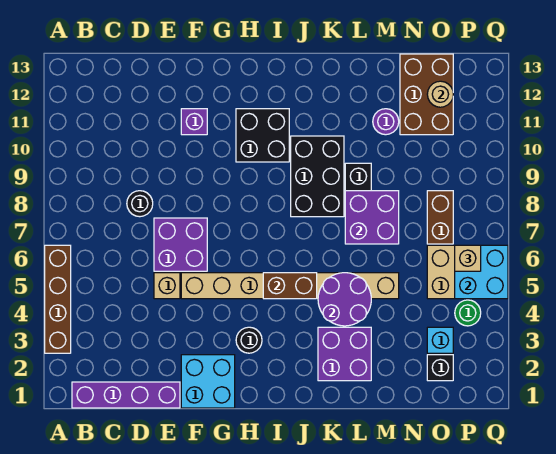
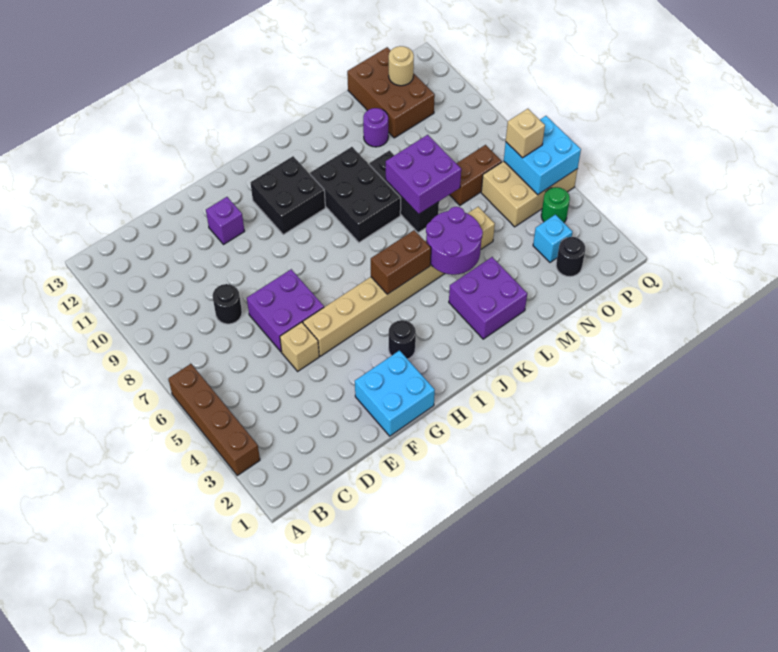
purple 1x4 brick [72,382,180,408] -> none
black 1x1 brick [427,355,453,381] -> black 1x1 round brick [556,237,585,277]
brown 1x2 brick [427,191,453,244] -> brown 1x2 brick turned to [450,145,502,205]

